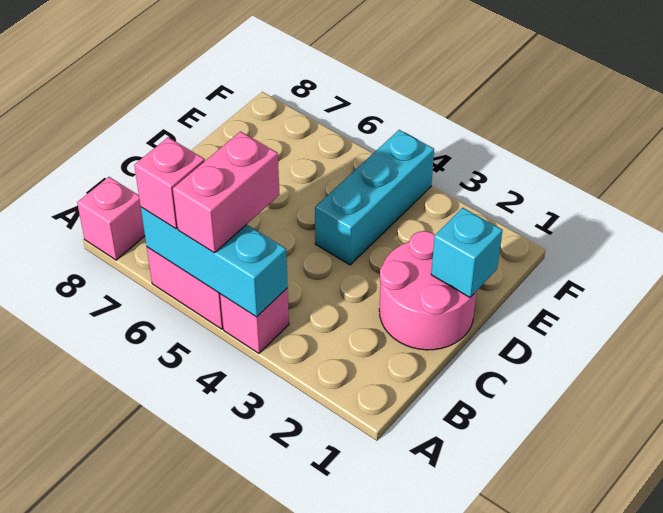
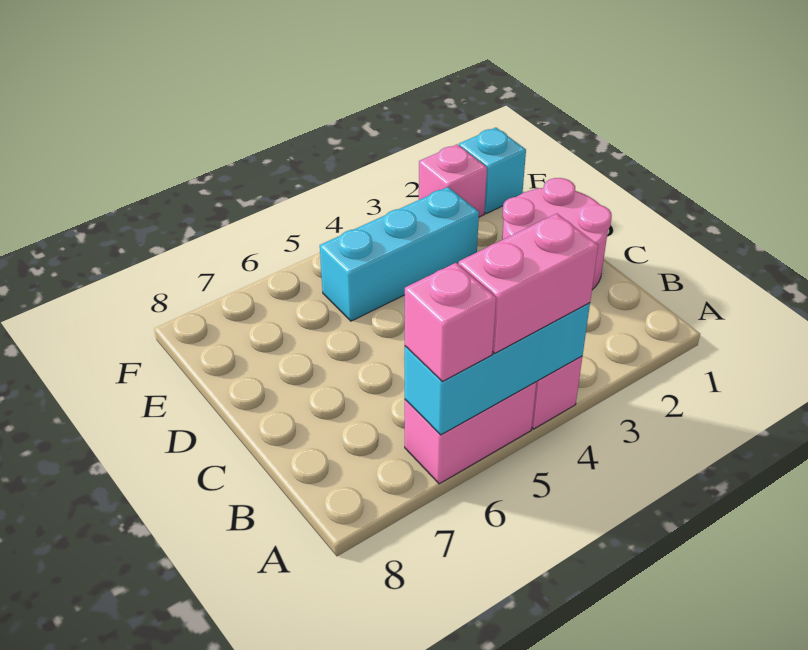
pink 1x2 brick [173,132,280,253] -> pink 1x2 brick turned to [458,214,598,353]
pink 1x1 brick [77,177,145,260] -> pink 1x1 brick moved to [419,144,487,217]
cyan 1x1 brick [431,208,503,297] -> cyan 1x1 brick moved to [459,128,526,214]
cyan 1x3 brick [315,130,434,265] -> cyan 1x3 brick turned to [320,187,479,321]

